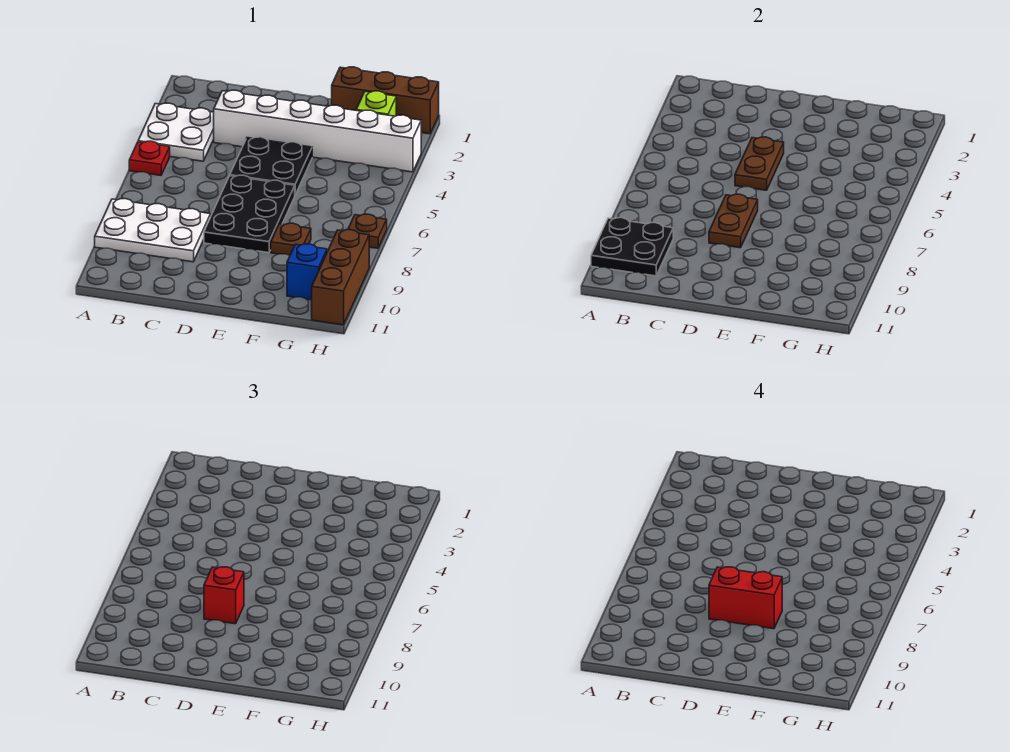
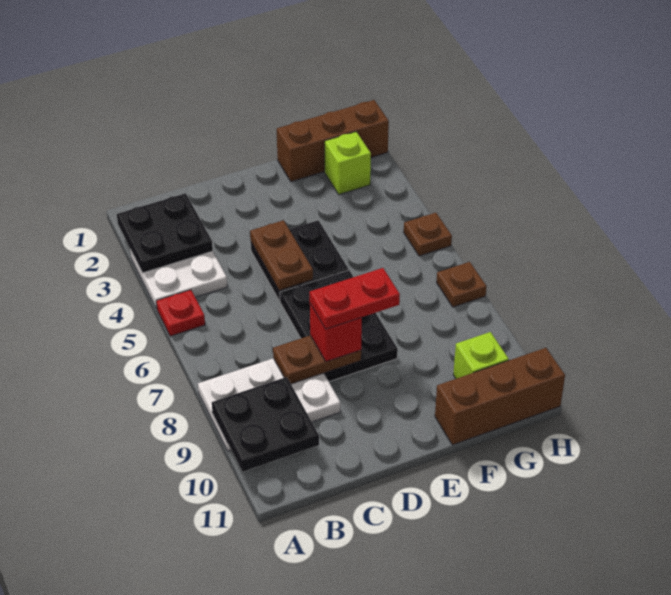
none -> black 2x2 plate [117,193,213,273]
white 1x6 brick [214,90,421,172] -> none
brown 1x2 plate [709,194,758,248] -> brown 1x2 plate turned to [273,335,361,384]
red 1x2 brick [709,567,782,629] -> red 1x2 plate [310,268,400,329]
brown 1x1 plate [271,223,311,255] -> brown 1x1 plate moved to [404,213,452,256]
blue 1x1 brick [287,244,327,300] -> lime 1x1 brick [453,332,509,379]
brown 1x3 brick [312,230,369,325] -> brown 1x3 brick turned to [435,348,565,445]

